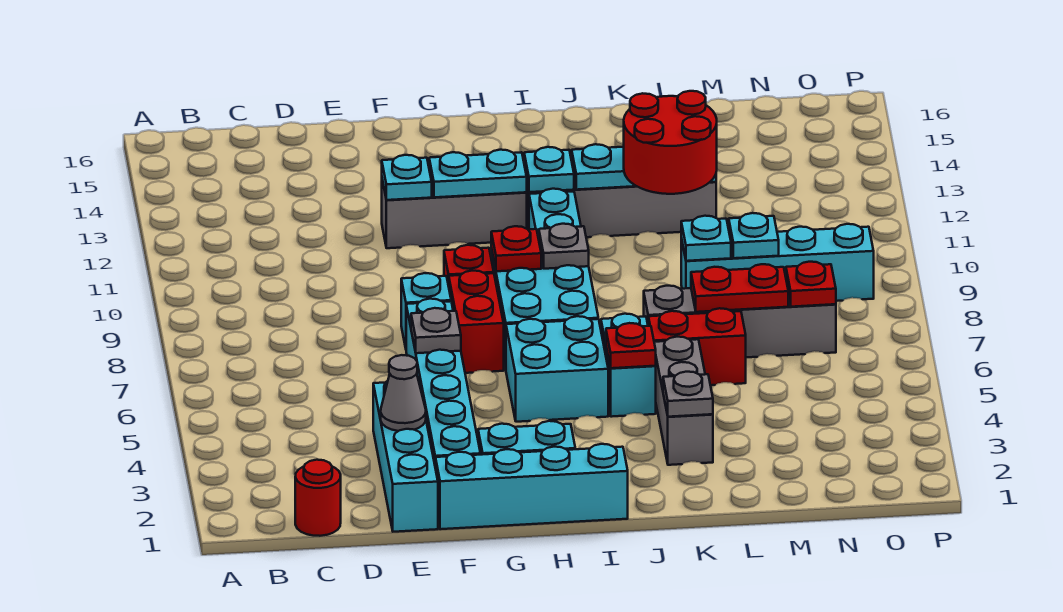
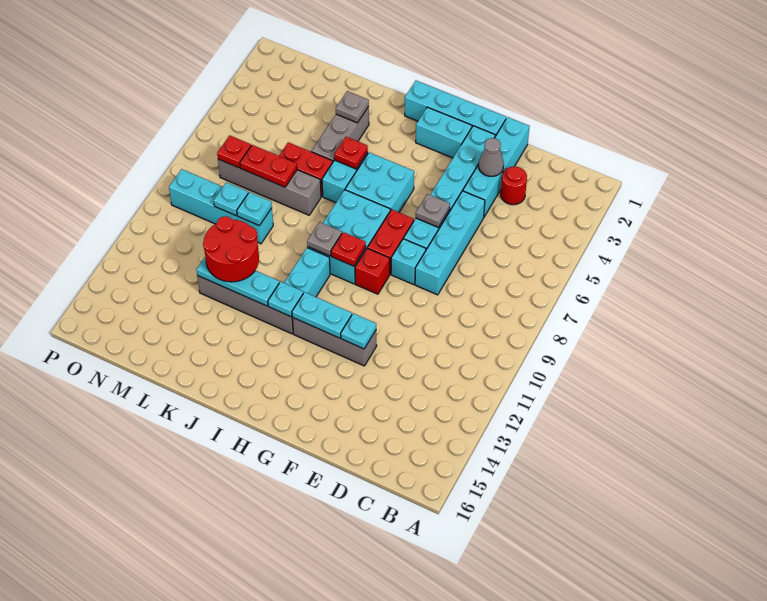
red 1x1 round brick [295,460,341,536] -> red 1x1 round brick moved to [501,167,527,205]
none -> cyan 1x4 brick [415,191,485,295]

